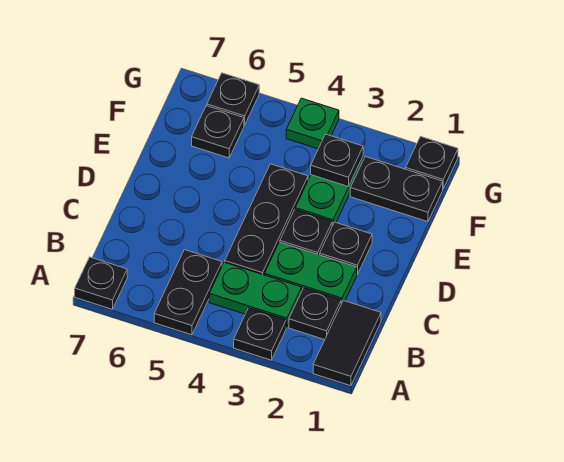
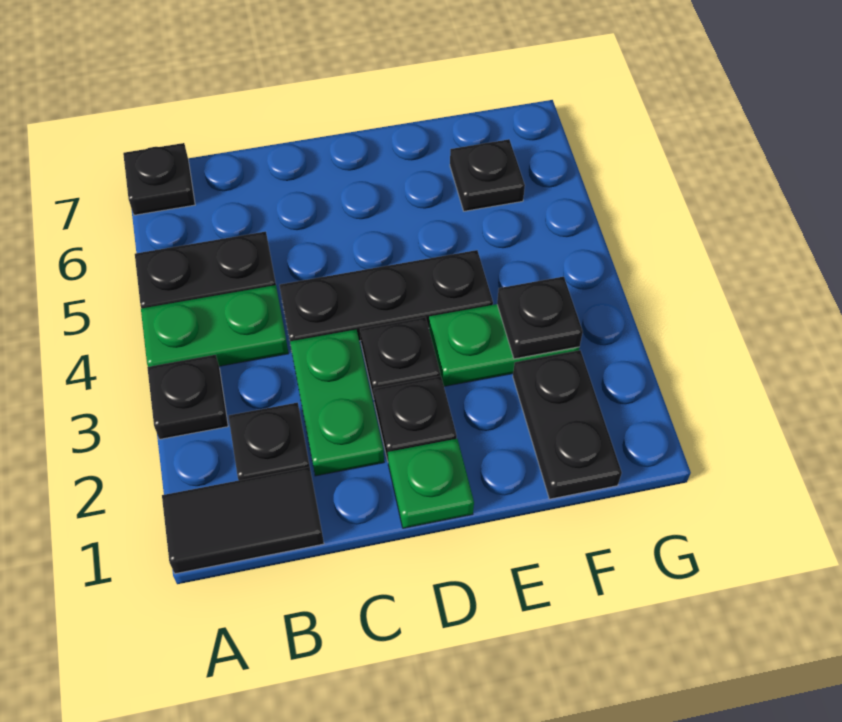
green 1x2 plate [209,262,302,327] -> green 1x2 plate turned to [141,285,289,367]
black 1x1 plate [406,136,458,189] -> none
green 1x1 plate [286,98,339,149] -> green 1x1 plate moved to [388,439,474,528]
black 1x1 plate [207,73,259,125] -> none

